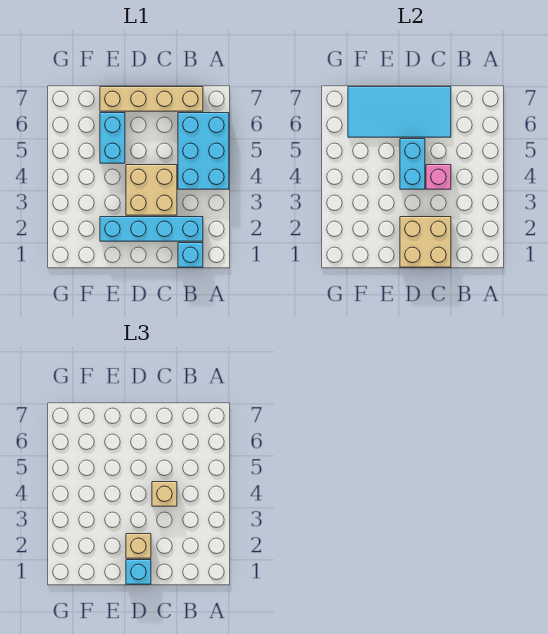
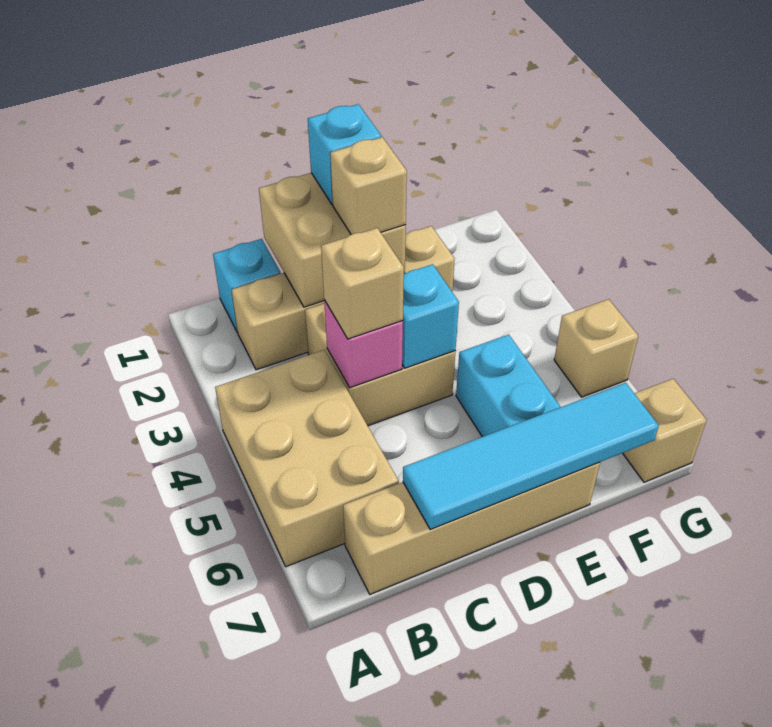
cyan 2x3 brick [178,113,229,189] -> tan 2x3 brick [215,350,399,567]
cyan 1x4 brick [100,217,203,241] -> tan 1x4 brick [232,226,455,370]
cyan 2x4 tile [348,87,451,137] -> cyan 1x4 tile [403,383,659,530]
cyan 1x2 brick [400,139,425,189] -> cyan 1x1 brick [402,264,459,368]
none -> tan 1x1 brick [554,299,638,397]
none -> tan 1x1 brick [623,379,707,482]

